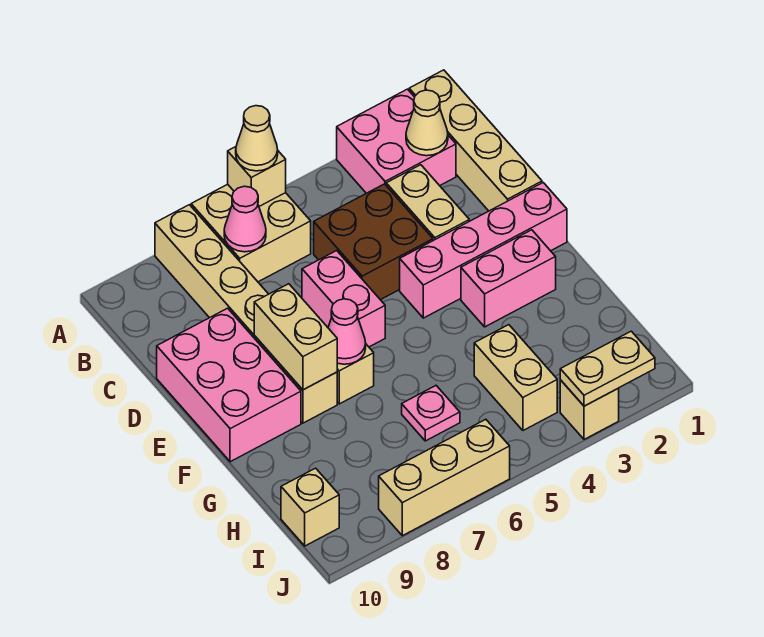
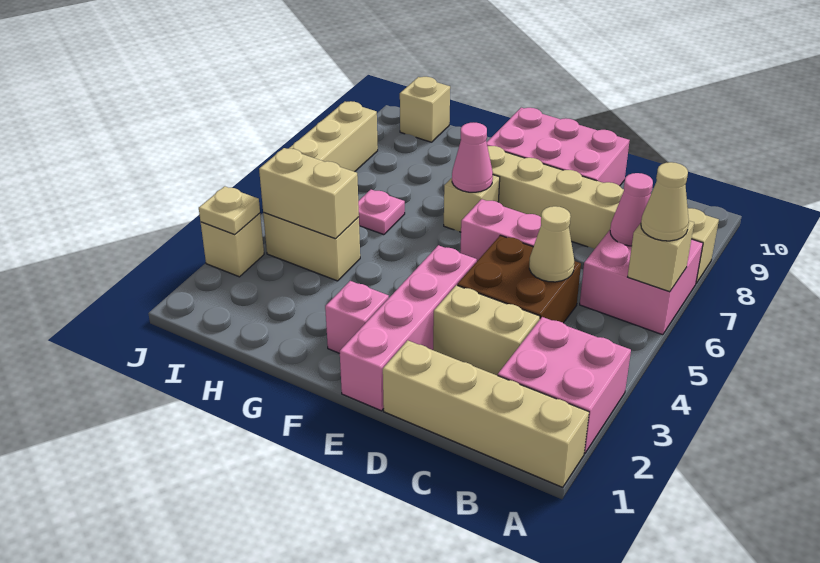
tan 2x2 brick [191,184,311,282] -> pink 2x2 brick [580,230,703,335]
tan 1x1 cone [406,90,448,156] -> tan 1x1 cone moved to [529,206,574,282]
tan 1x2 brick [254,284,337,390] -> tan 1x2 brick moved to [259,148,359,239]
pink 1x2 brick [461,230,556,327] -> pink 1x1 brick [325,281,389,353]
tan 1x2 plate [560,331,655,406] -> tan 1x1 plate [199,186,260,234]

